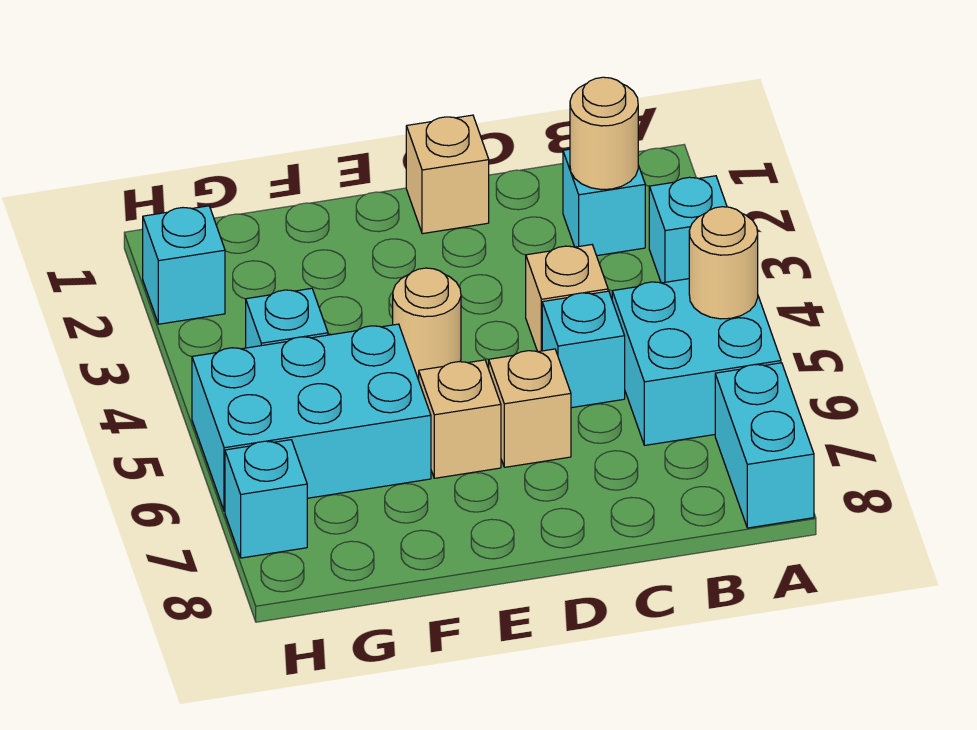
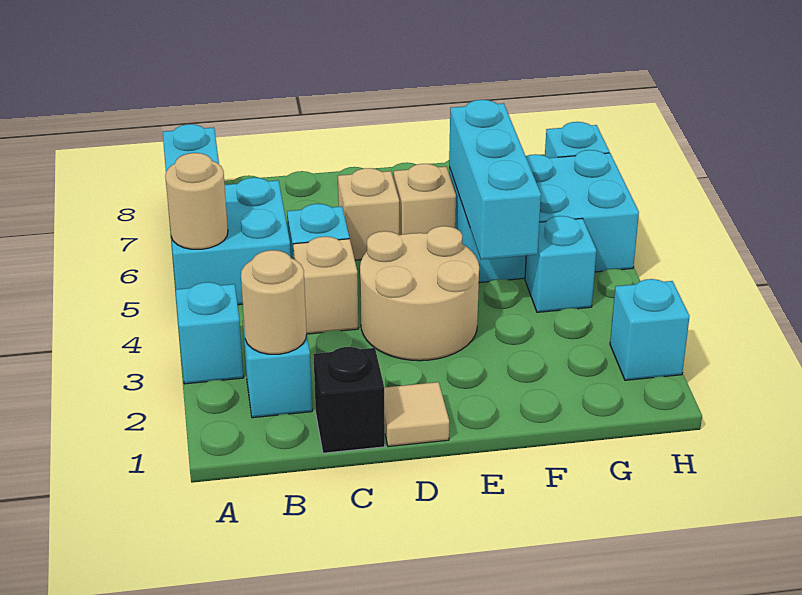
none -> black 1x1 brick [313,347,385,453]
tan 1x1 brick [406,115,489,234] -> tan 1x1 tile [384,382,449,447]
tan 1x1 round brick [393,268,461,379] -> tan 2x2 round brick [360,226,479,361]
none -> cyan 1x3 brick [449,100,541,260]

